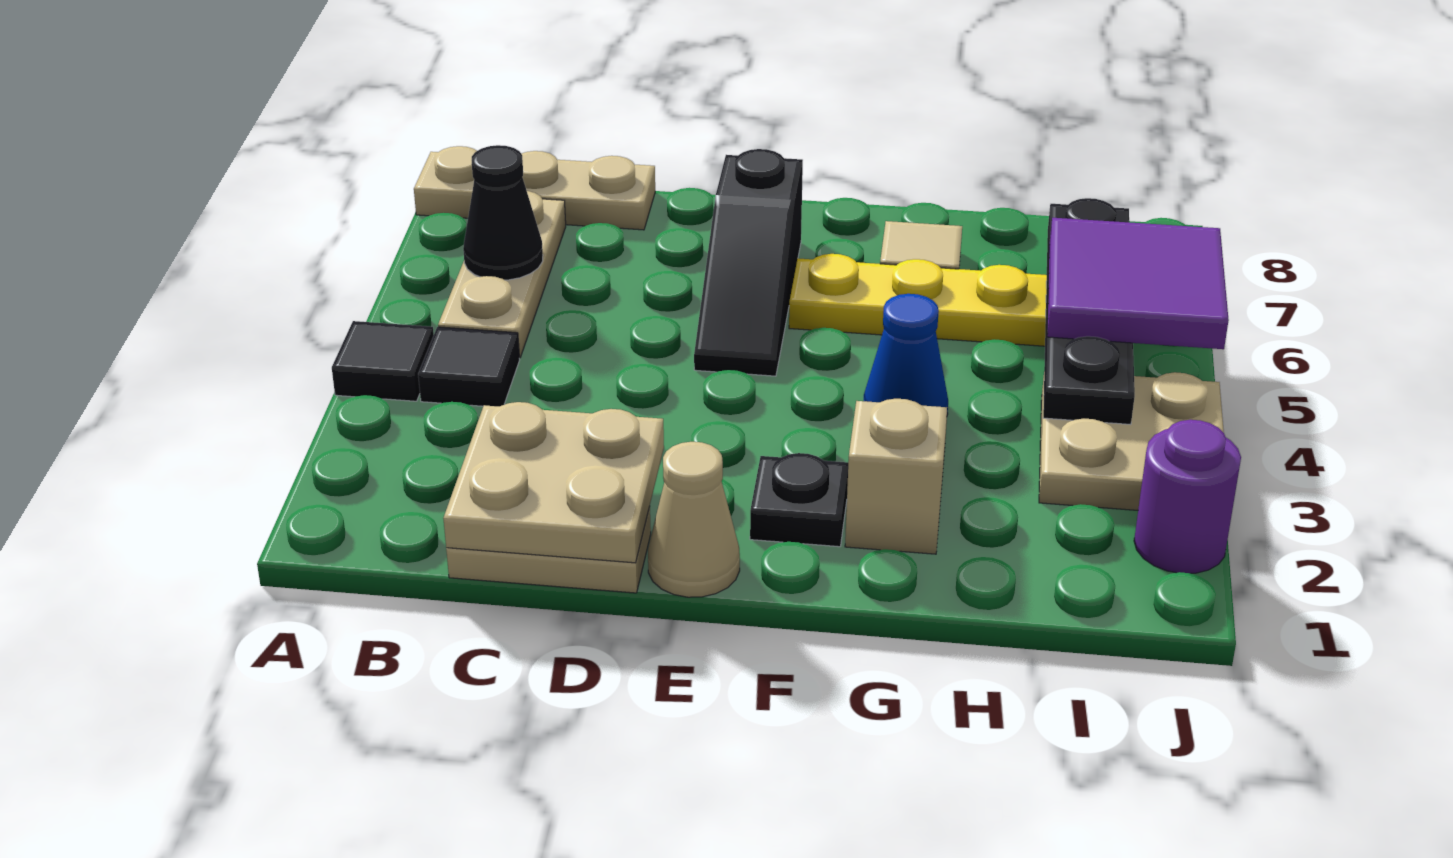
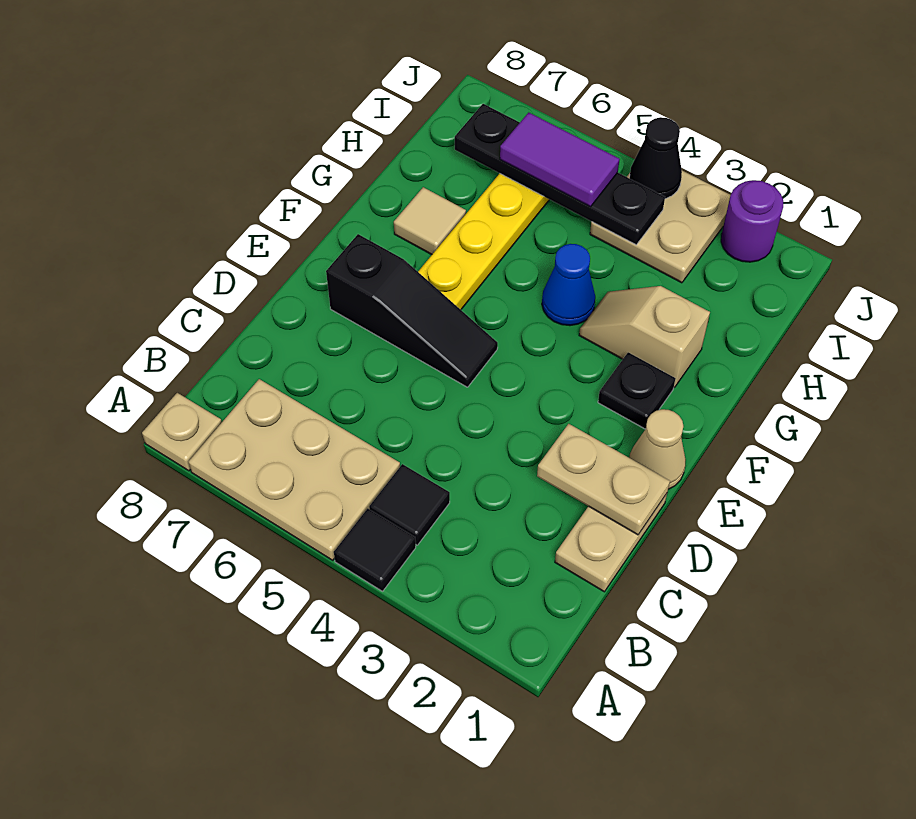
tan 1x3 plate [414,146,655,230] -> tan 1x1 plate [142,393,222,471]
tan 1x3 plate [438,191,566,358] -> tan 2x3 plate [188,379,400,560]
black 1x1 cone [463,145,543,280] -> black 1x1 cone moved to [630,117,682,199]
tan 2x2 plate [443,402,664,563] -> tan 1x2 plate [537,424,670,535]
purple 2x2 tile [1047,218,1229,349] -> purple 1x2 tile [500,112,620,207]

